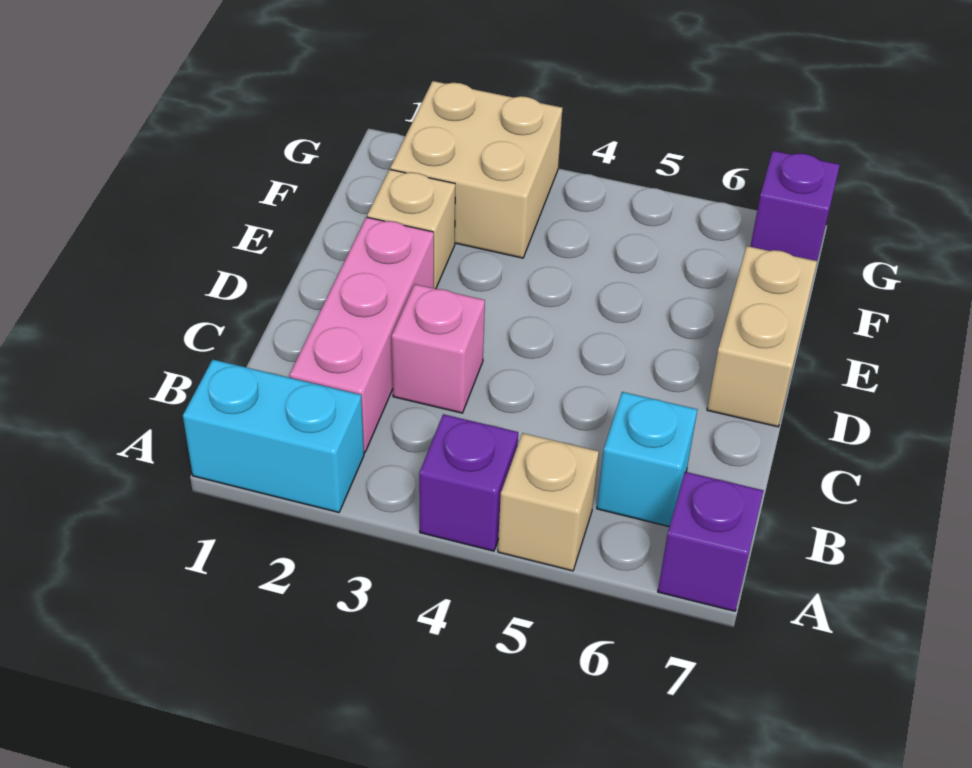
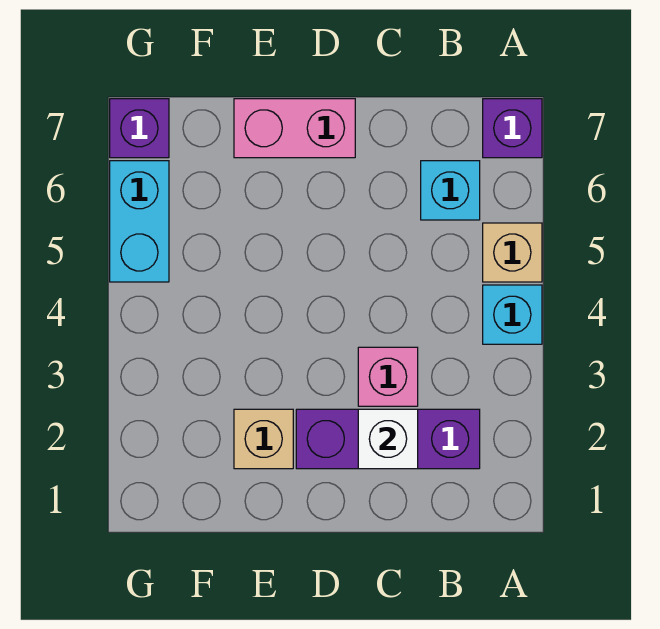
cyan 1x2 brick [183,360,364,512] -> cyan 1x2 brick moved to [110,161,169,282]
purple 1x1 brick [419,414,518,551] -> cyan 1x1 brick [483,285,542,344]
pink 1x3 brick [289,217,434,452] -> purple 1x3 brick [296,409,480,469]
none -> white 1x1 brick [358,409,418,469]
tan 1x2 brick [707,246,817,427] -> pink 1x2 brick [234,99,355,158]
tan 2x2 brick [390,81,562,258] -> none

